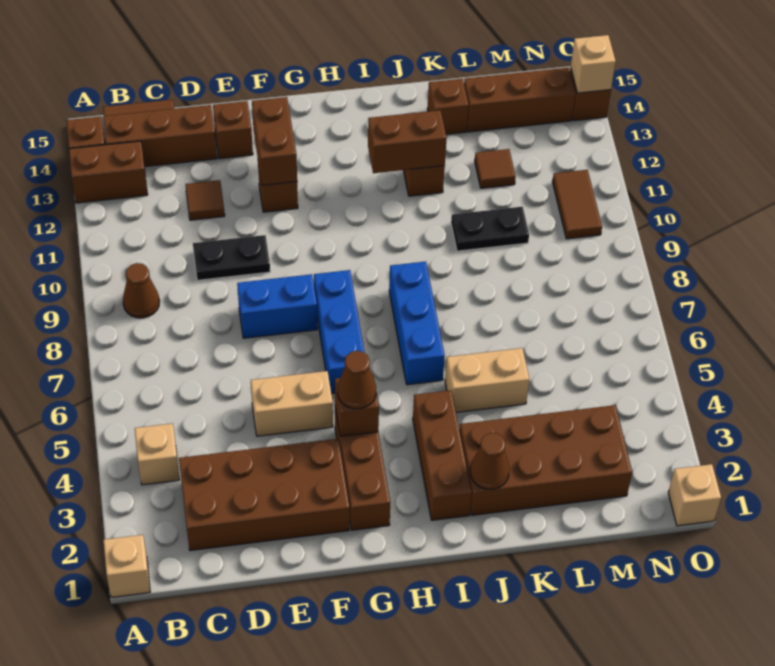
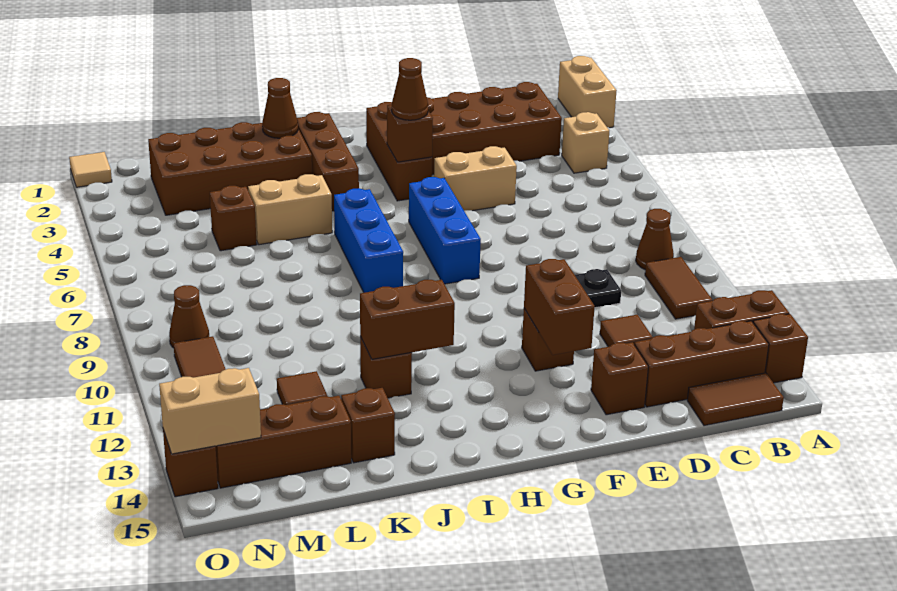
tan 1x1 brick [103,535,150,597] -> tan 1x2 brick [558,56,617,128]
none -> brown 1x2 tile [645,257,713,319]
blue 1x2 brick [237,274,317,338] -> none
black 1x2 plate [451,207,529,251] -> none
none -> brown 1x1 brick [210,186,257,251]
none -> brown 1x1 cone [169,285,209,348]
tan 1x1 brick [668,464,721,526] -> tan 1x1 tile [69,152,112,187]
tan 1x1 brick [571,35,616,93] -> tan 1x2 brick [159,368,261,454]

